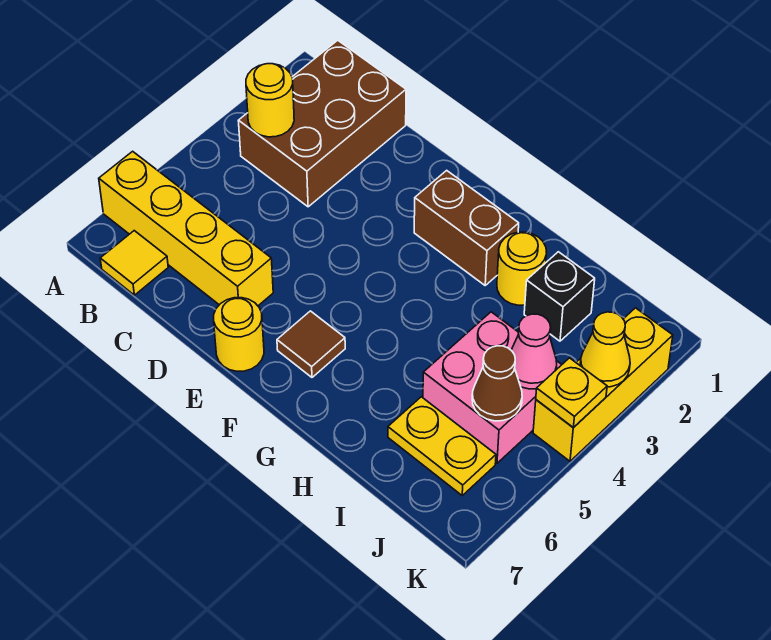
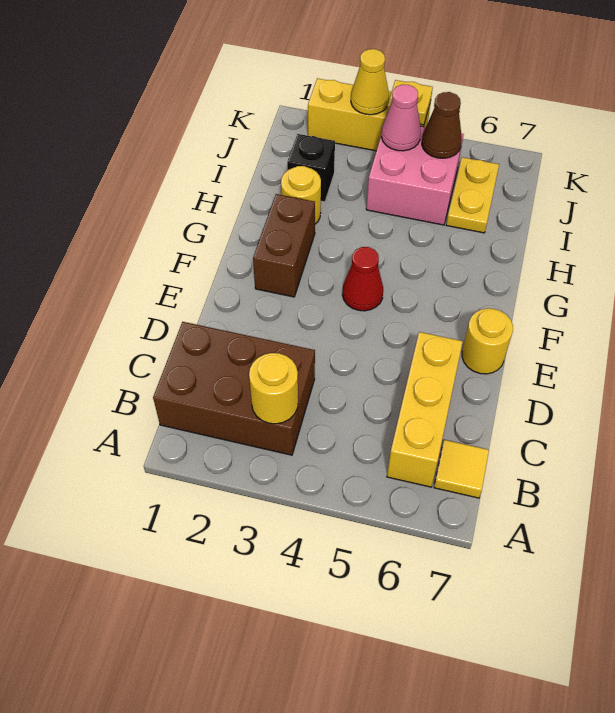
yellow 1x4 brick [99,151,273,306] -> yellow 1x3 brick [387,332,463,487]
none -> red 1x1 cone [342,247,383,311]
brown 1x1 tile [277,311,345,377] -> none

